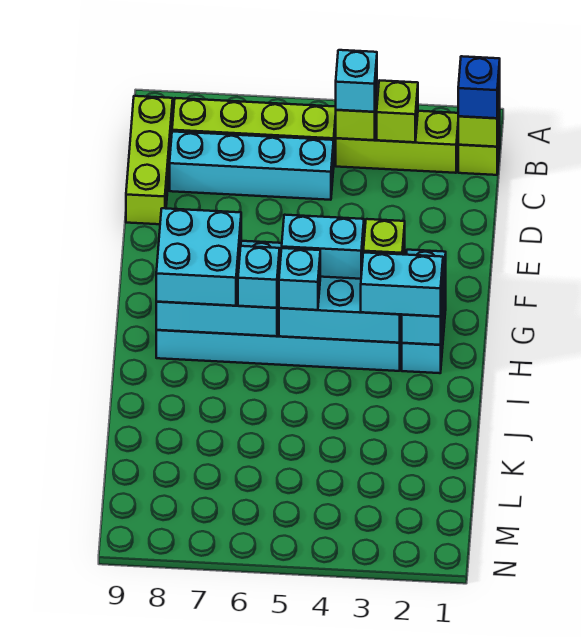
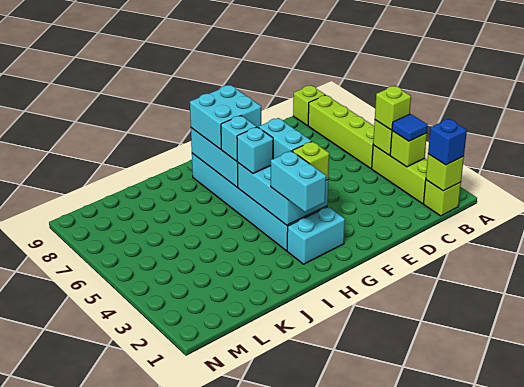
none -> blue 1x1 tile [392,114,428,141]
cyan 1x1 brick [336,50,377,112] -> lime 1x1 brick [375,86,411,130]
lime 1x3 brick [126,96,173,224] -> lime 1x1 brick [293,86,325,126]
cyan 1x4 brick [170,132,334,200] -> none
cyan 1x2 brick [402,250,446,345] -> none

